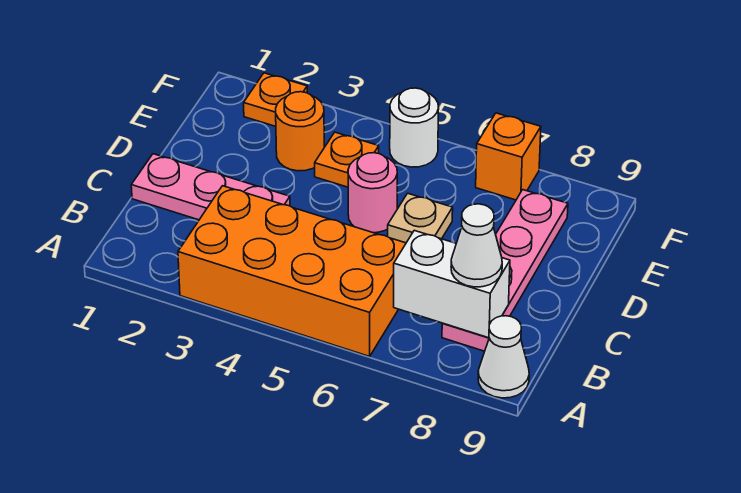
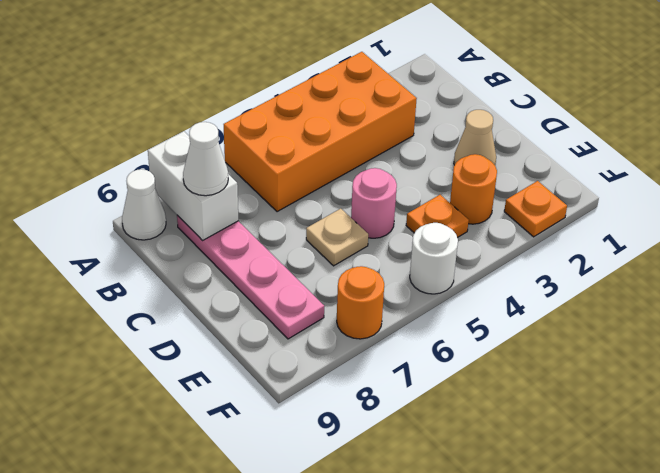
white 1x2 brick [394,230,510,338] -> white 1x2 brick turned to [148,131,238,241]
pink 1x3 plate [131,154,290,220] -> none
none -> tan 1x1 cone [454,110,496,165]
orange 1x1 brick [476,113,541,200] -> orange 1x1 round brick [337,266,384,339]

